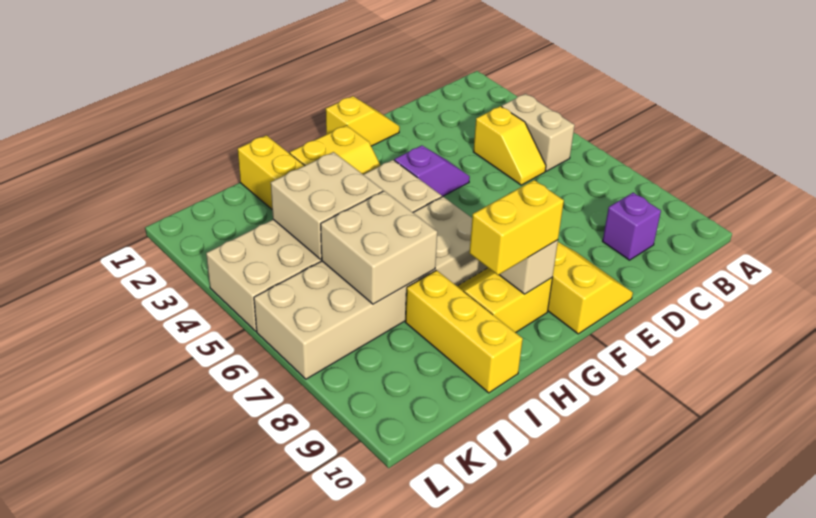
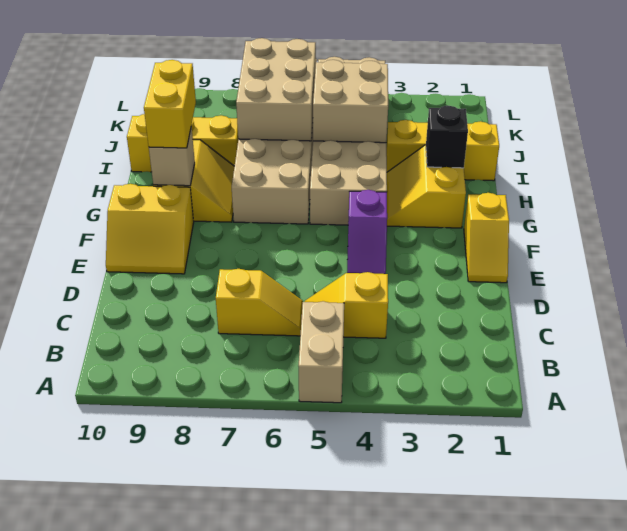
tan 1x2 brick [502,94,575,171] -> tan 1x2 brick turned to [299,301,344,403]
none -> yellow 1x2 slope [216,269,303,336]
purple 1x1 brick [602,193,661,260] -> none
none -> black 1x1 brick [426,106,468,168]
tan 2x2 brick [321,191,437,304] -> tan 2x3 brick [236,38,316,141]

